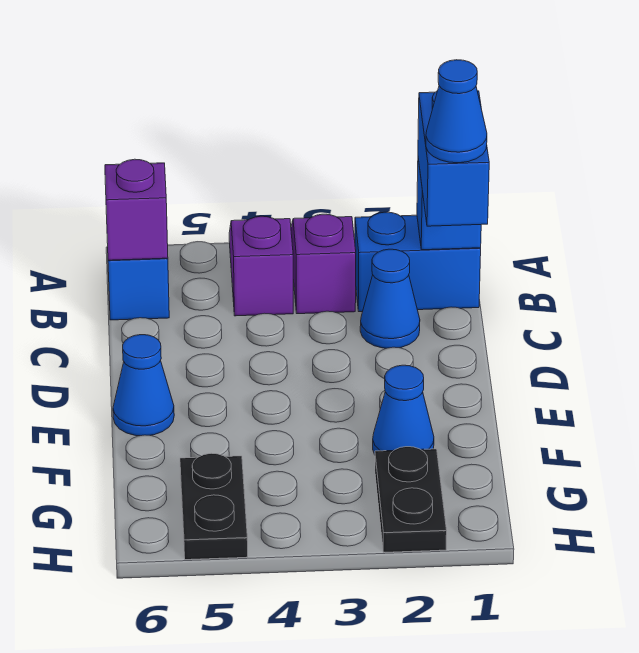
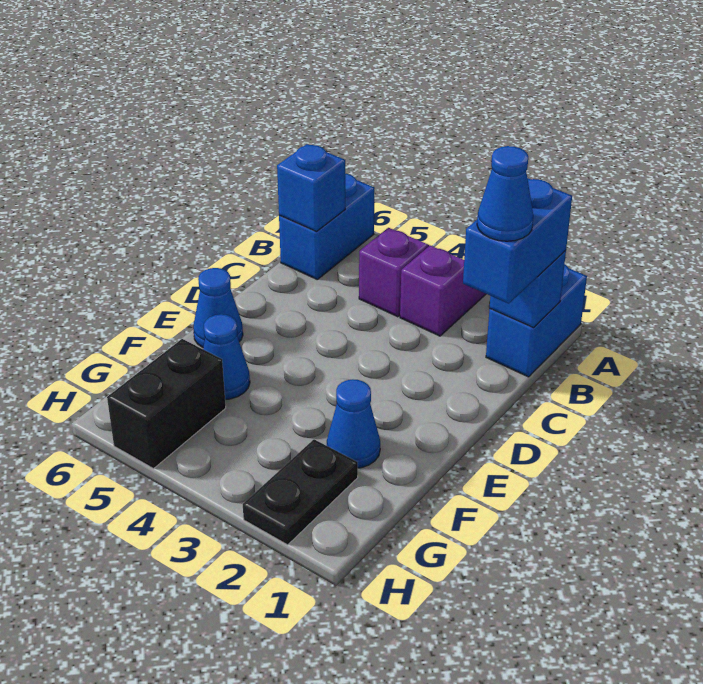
blue 1x2 brick [355,212,481,312] -> blue 1x2 brick turned to [486,264,587,377]
purple 1x1 brick [105,159,168,260] -> blue 1x1 brick [277,144,345,232]
blue 1x1 cone [360,249,420,348] -> blue 1x1 cone moved to [203,314,250,400]
black 1x2 plate [180,453,248,560] -> black 1x2 brick [107,339,226,469]

